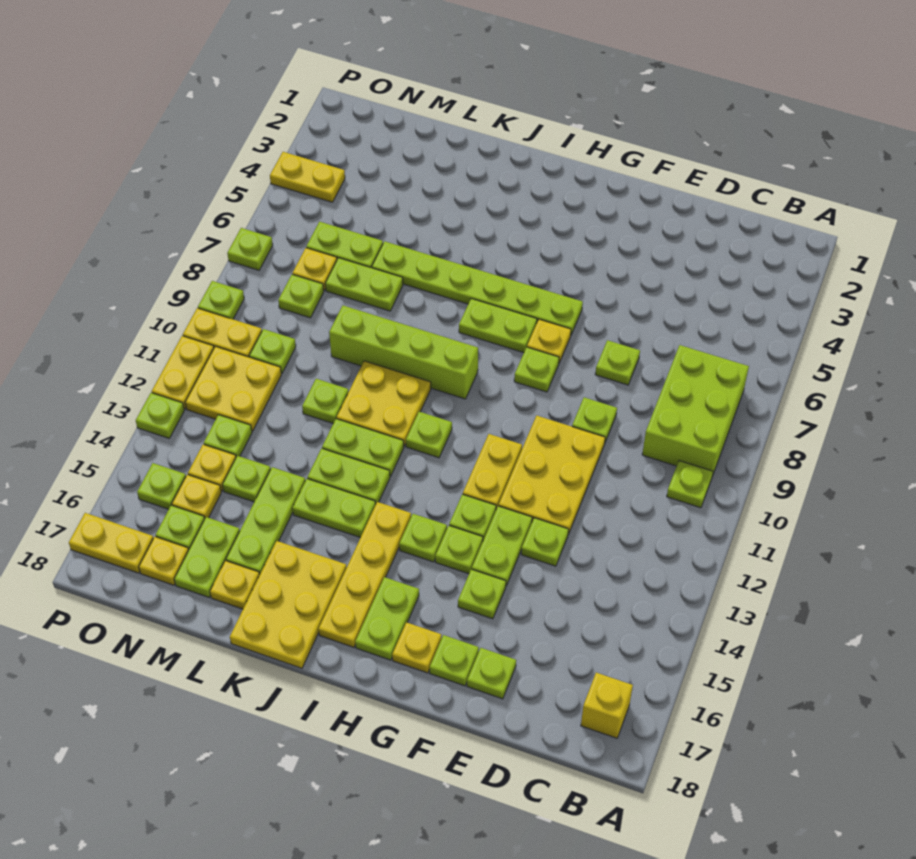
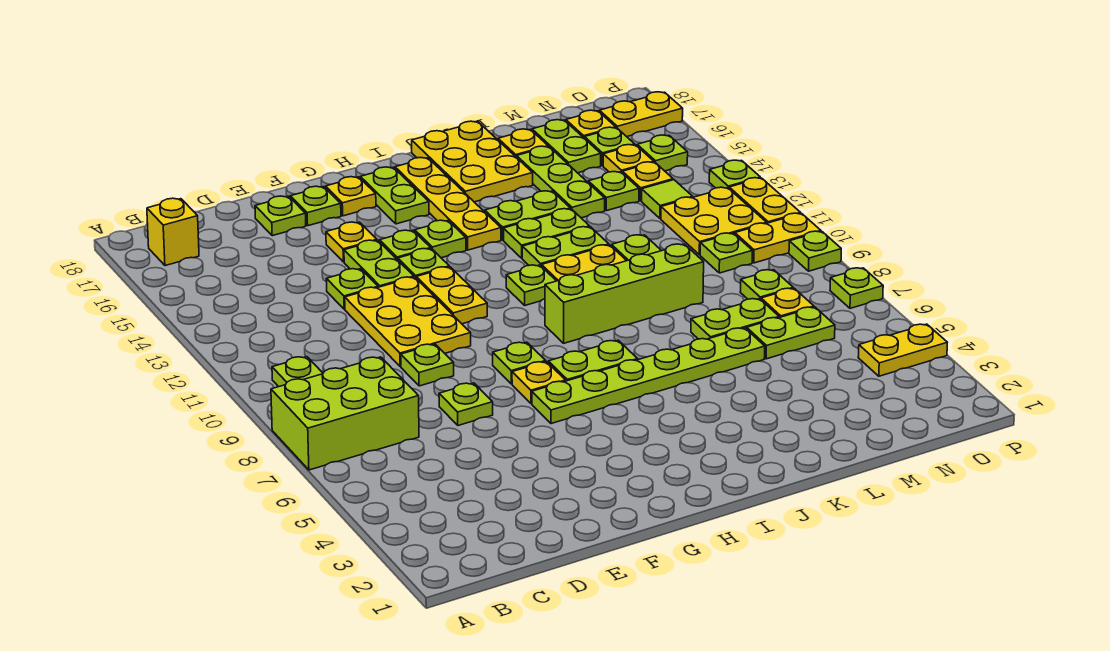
lime 2x3 brick [642,345,749,476] -> lime 2x3 brick turned to [271,357,419,470]
lime 1x1 plate [458,569,506,619] -> yellow 1x1 plate [326,222,377,262]
lime 1x1 plate [204,415,252,457] -> lime 1x1 tile [642,180,693,219]

